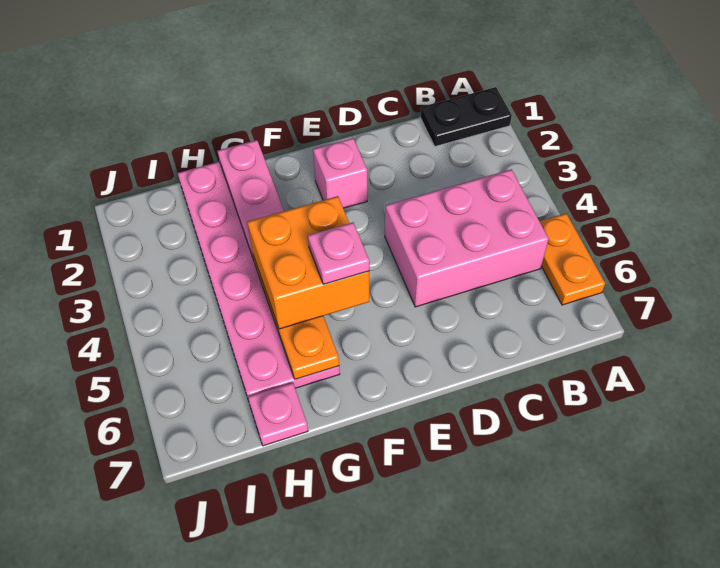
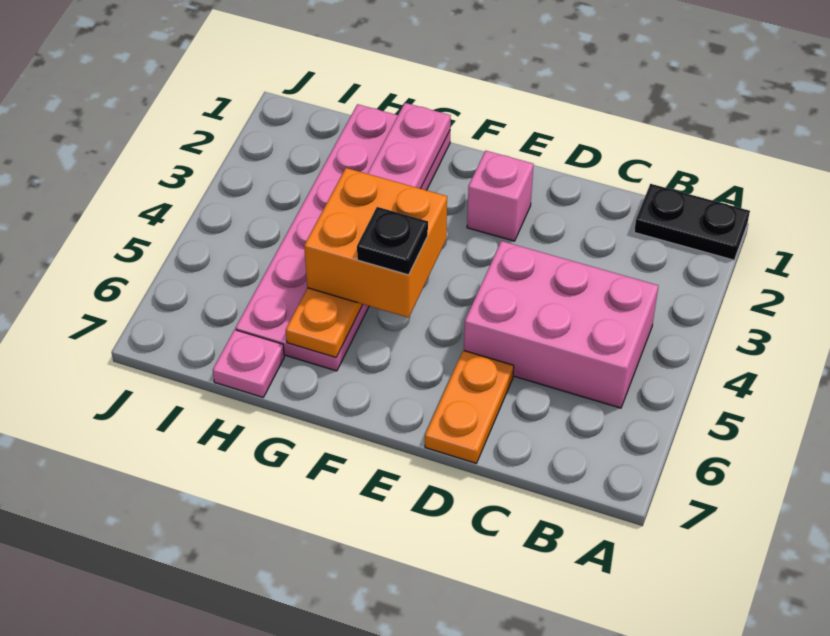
orange 1x2 plate [540,213,605,305] -> orange 1x2 plate moved to [425,350,514,463]
pink 1x1 plate [308,222,369,284] -> black 1x1 plate [357,207,428,275]

